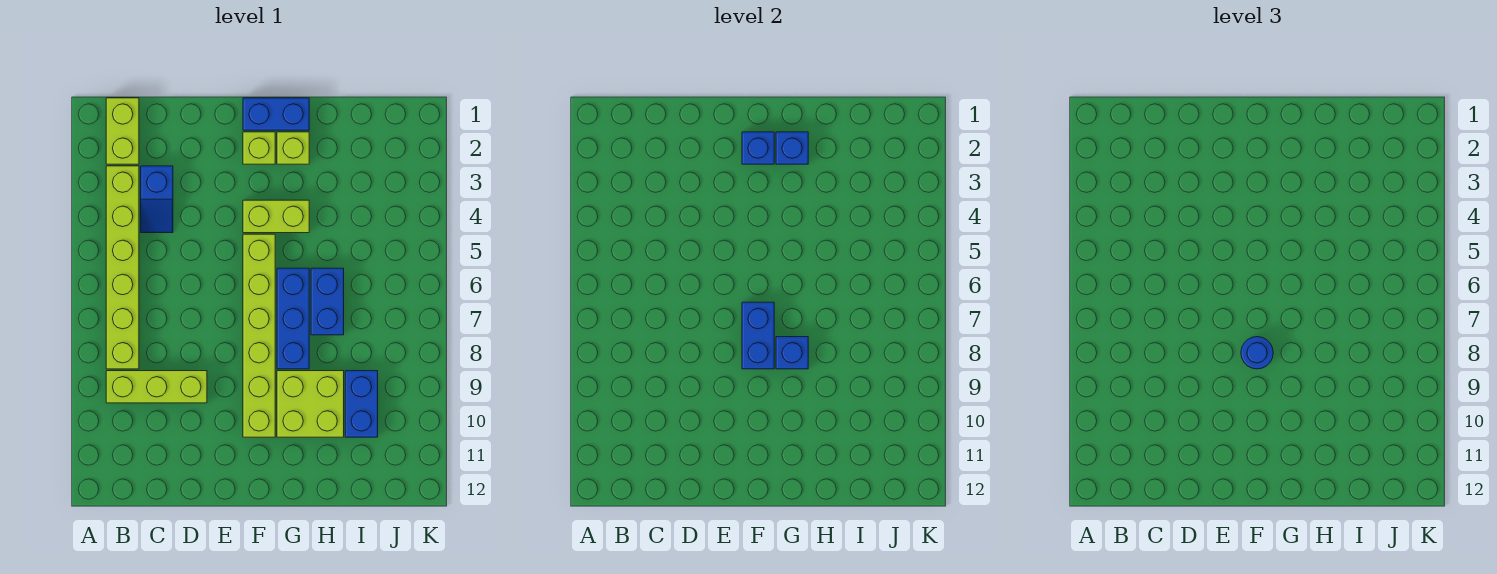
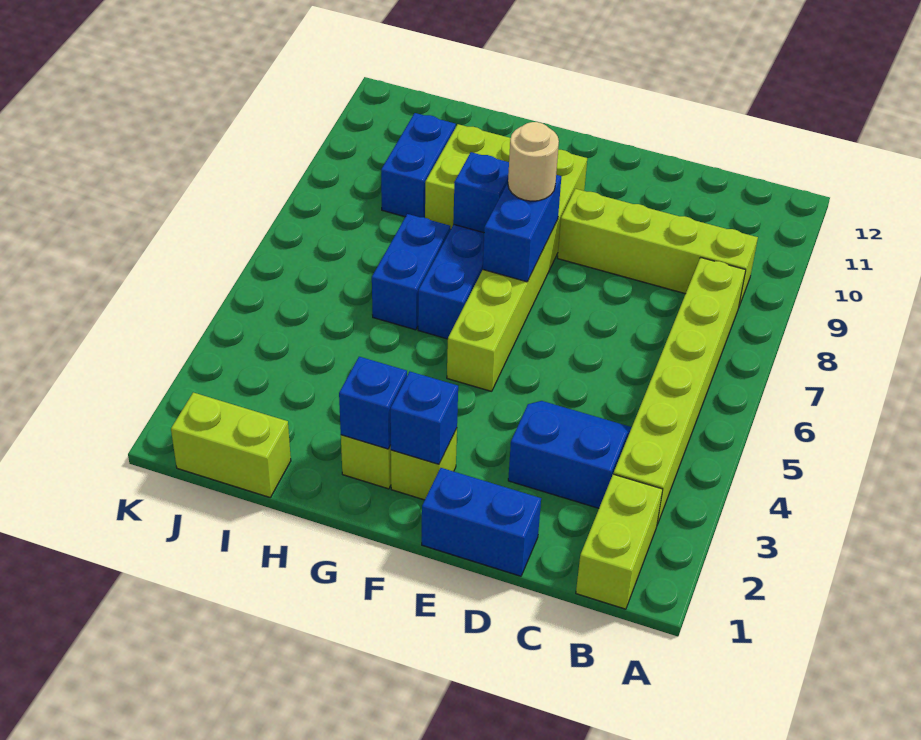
lime 1x3 brick [106,371,207,403] -> lime 1x4 brick [558,189,758,306]
blue 1x2 slope [141,166,173,233] -> blue 2x2 slope [508,401,632,508]
blue 1x2 brick [243,98,309,130] -> blue 1x2 brick moved to [422,468,541,576]
lime 1x2 brick [243,200,309,233] -> lime 1x2 brick moved to [171,393,291,497]
blue 1x1 round brick [1241,337,1273,369] -> tan 1x1 round brick [508,122,559,201]

